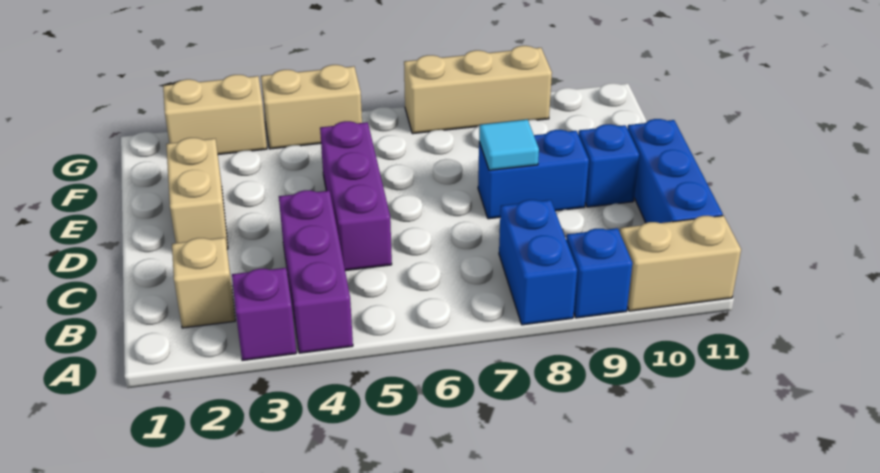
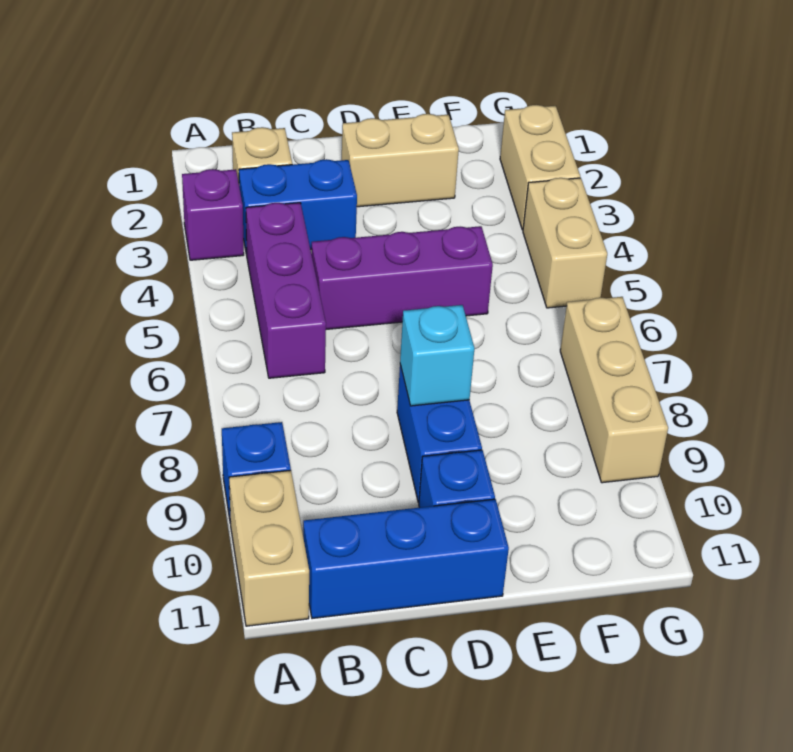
purple 1x3 brick [279,190,353,353] -> purple 1x3 brick turned to [246,203,326,378]
blue 1x2 brick [499,200,577,325] -> blue 1x2 brick moved to [239,159,357,255]
cyan 1x1 tile [479,119,539,170] -> cyan 1x1 brick [400,305,475,406]

